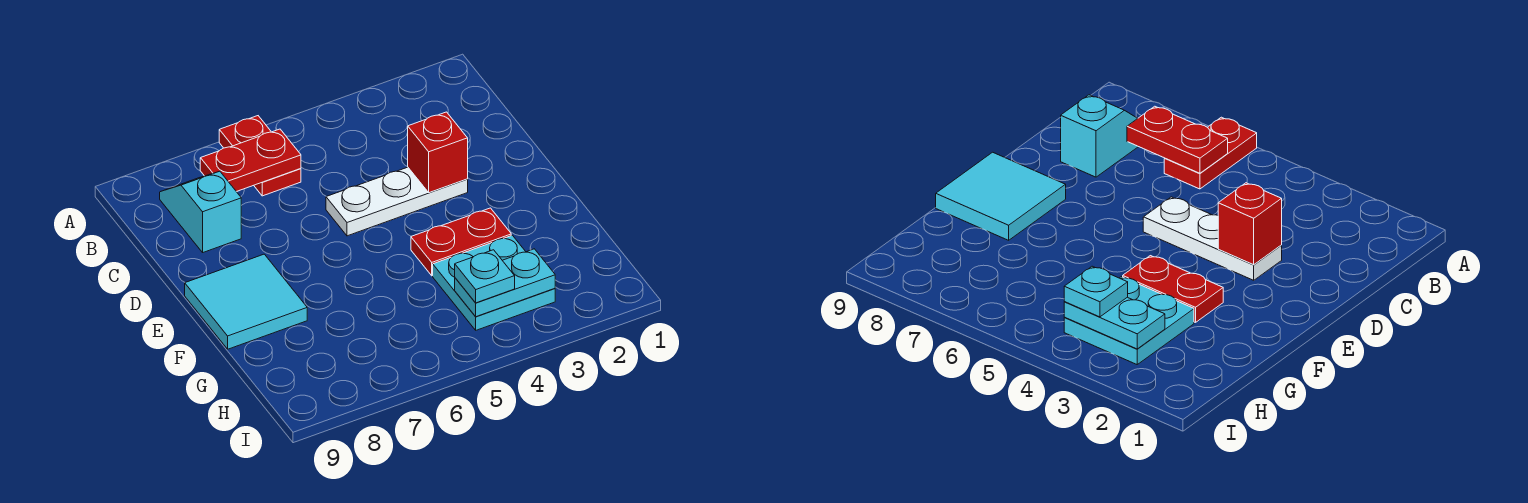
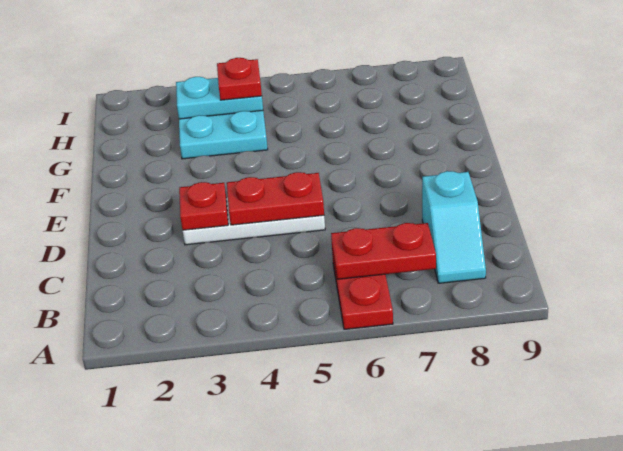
red 1x1 brick [408,112,468,193] -> red 1x1 plate [179,182,228,230]
cyan 2x2 tile [185,254,307,349] -> none
red 1x2 plate [411,208,511,276] -> red 1x2 plate moved to [227,172,324,225]
cyan 1x1 plate [455,250,515,303] -> red 1x1 plate [217,58,262,100]

